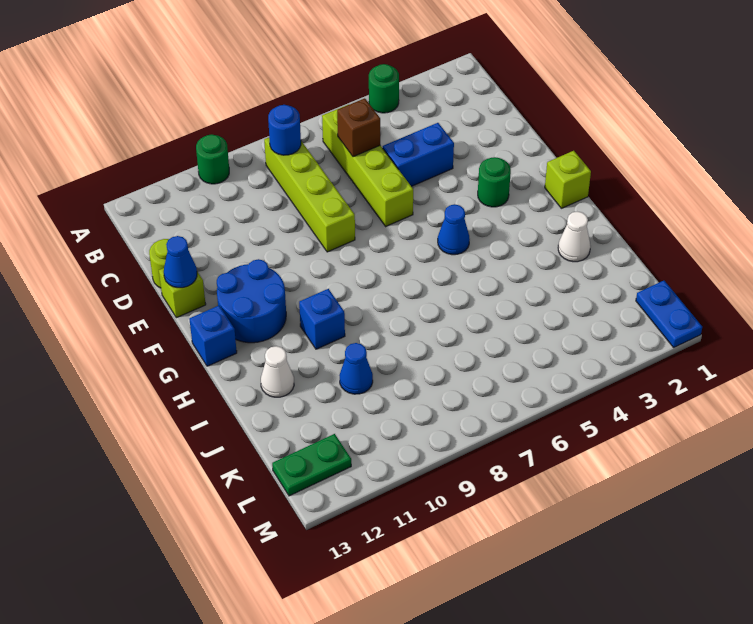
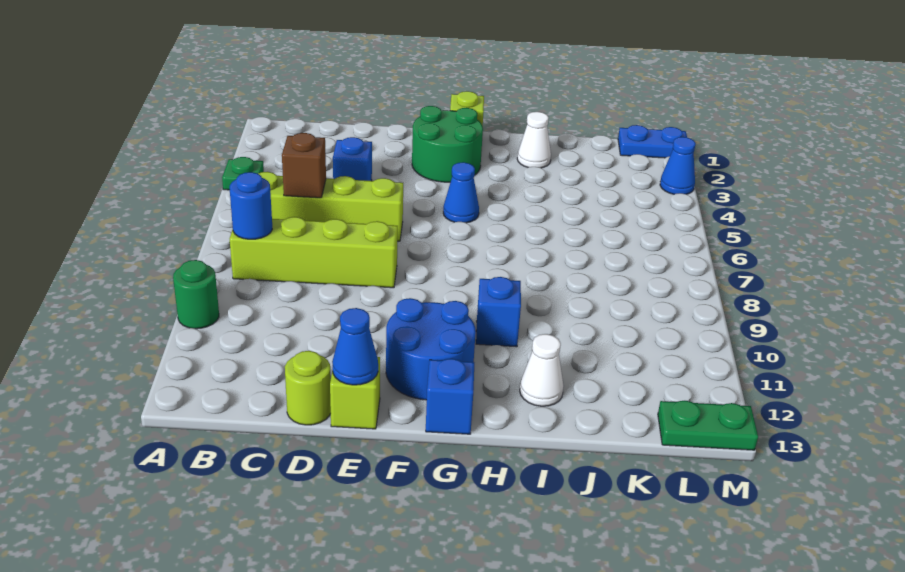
green 1x1 round brick [369,64,399,113] -> green 1x1 plate [222,157,264,190]
blue 1x2 brick [383,123,454,186] -> blue 1x1 brick [333,137,372,181]
green 1x1 round brick [478,157,511,207] -> green 2x2 round brick [412,106,483,182]
blue 1x1 cone [339,343,373,394] -> blue 1x1 cone moved to [660,137,696,194]
green 1x2 plate [272,434,351,496] -> green 1x2 plate turned to [658,401,758,450]

